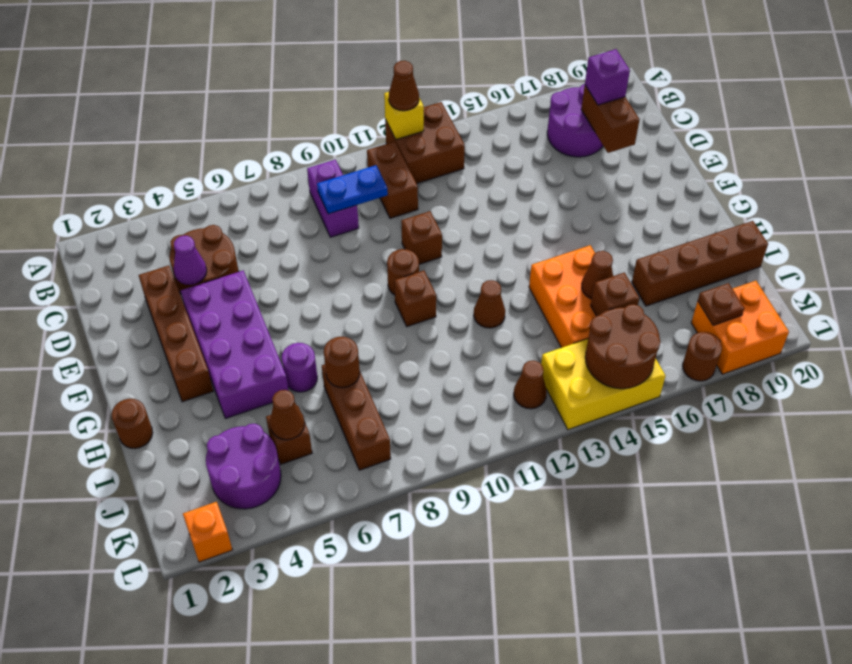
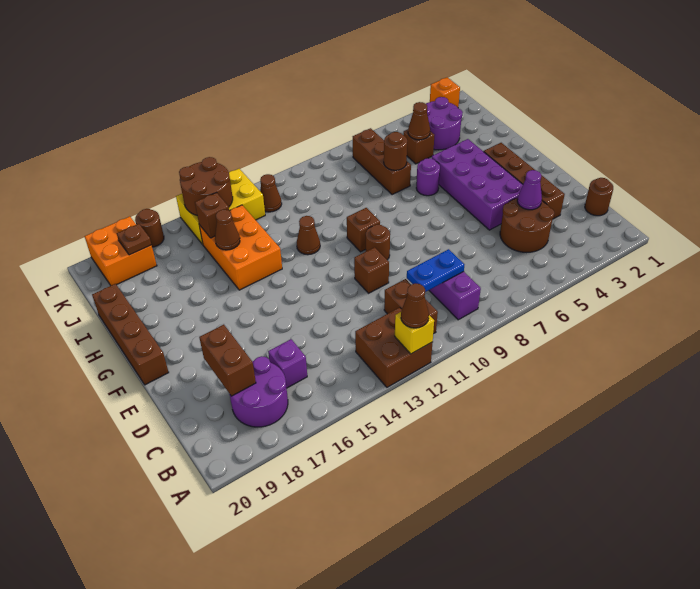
purple 1x1 brick [585,49,630,105] -> purple 1x1 brick moved to [268,339,307,388]
brown 1x1 round brick [111,399,153,448] -> brown 1x1 round brick moved to [585,178,613,216]
brown 1x4 brick [632,221,768,306] -> brown 1x4 brick turned to [92,284,169,385]

